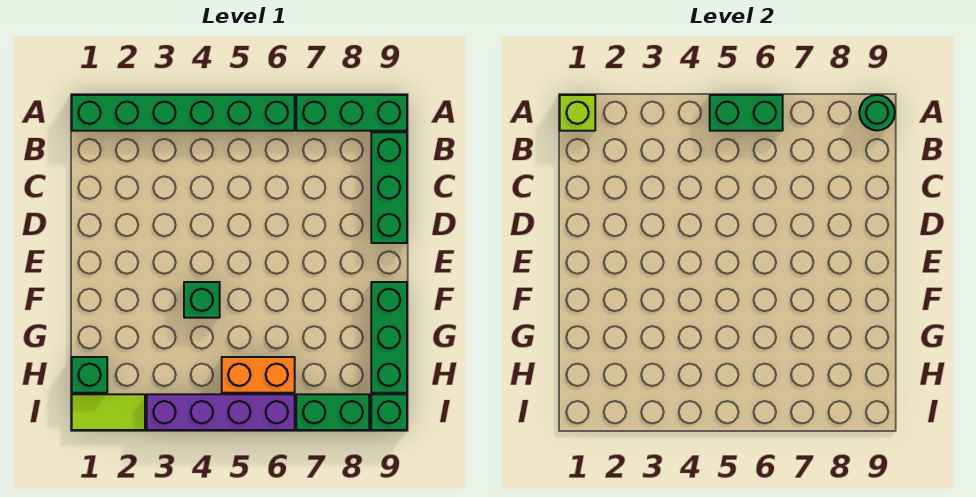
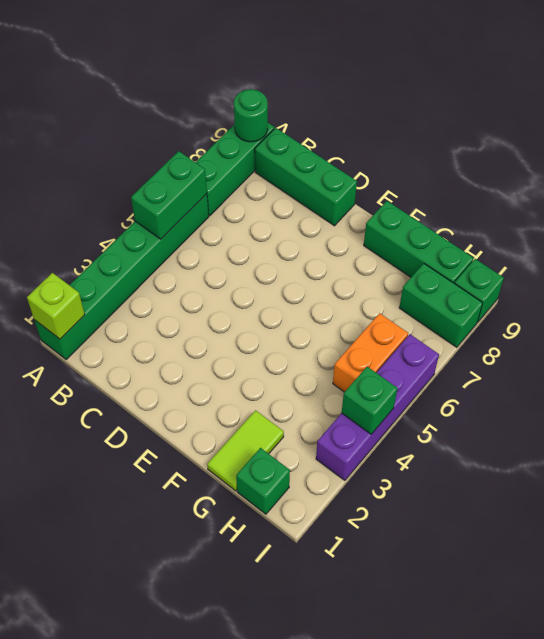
green 1x1 brick [184,282,220,318] -> green 1x1 brick moved to [342,367,397,434]
lime 1x2 tile [72,394,145,430] -> lime 1x2 tile moved to [207,410,284,491]
green 1x2 brick [296,394,369,430] -> green 1x2 brick turned to [399,263,483,347]

